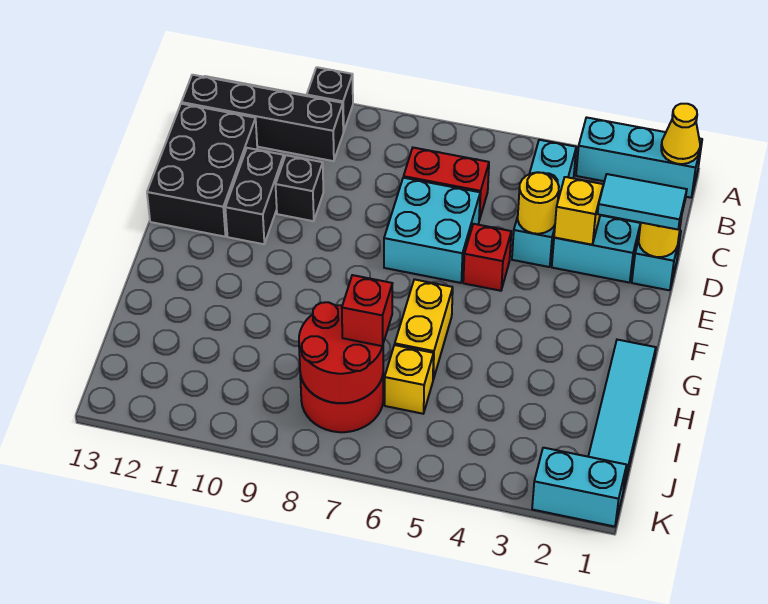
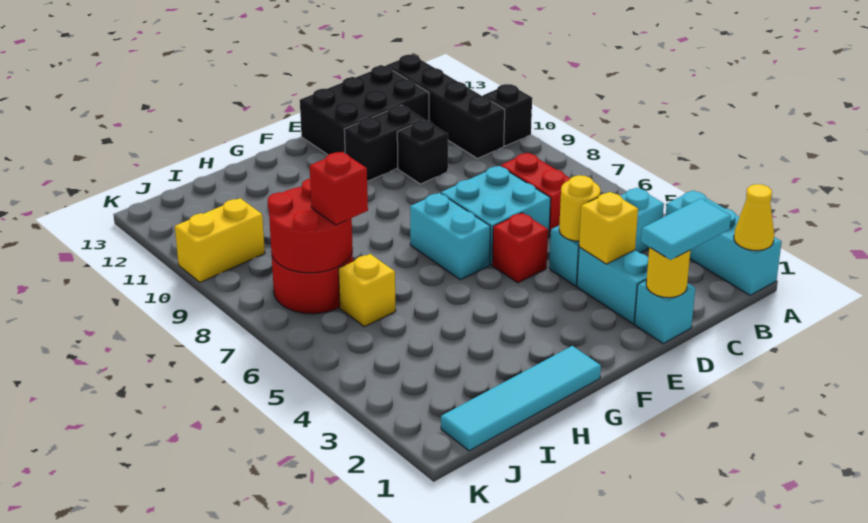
cyan 1x2 tile [598,174,687,229] -> cyan 1x2 tile turned to [641,198,731,260]
yellow 1x2 brick [395,279,453,379] -> yellow 1x2 brick moved to [175,198,265,282]
cyan 1x2 brick [532,448,627,527] -> cyan 1x2 brick moved to [410,193,490,280]

